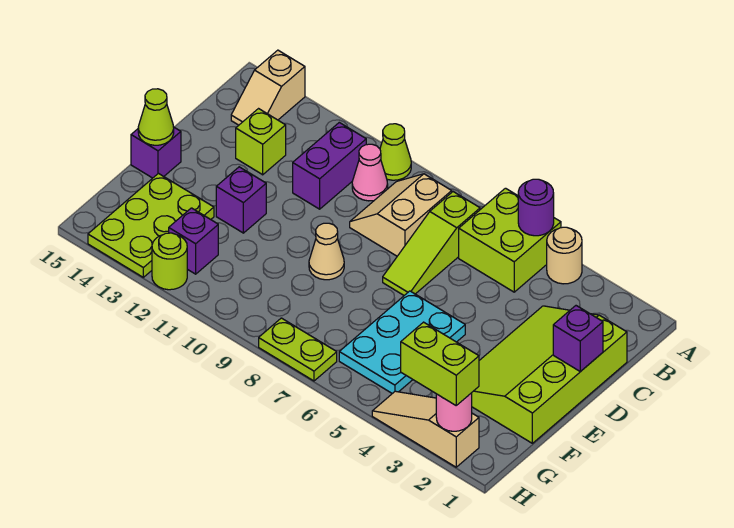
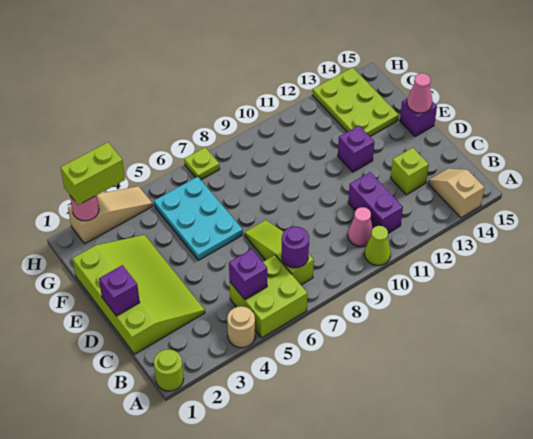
purple 1x1 round brick [518,179,554,236] -> purple 1x1 round brick moved to [282,226,309,268]
tan 2x2 slope [350,174,452,256] -> none
tan 1x1 cone [309,223,344,280] -> none
lime 1x1 cone [138,89,174,145] -> pink 1x1 cone [407,73,432,113]
purple 1x1 brick [169,208,218,274] -> purple 1x1 brick moved to [229,249,267,300]
lime 1x2 plate [259,318,337,381] -> lime 1x1 plate [184,147,220,180]
lime 1x1 round brick [152,233,187,290] -> lime 1x1 round brick moved to [154,349,183,391]

